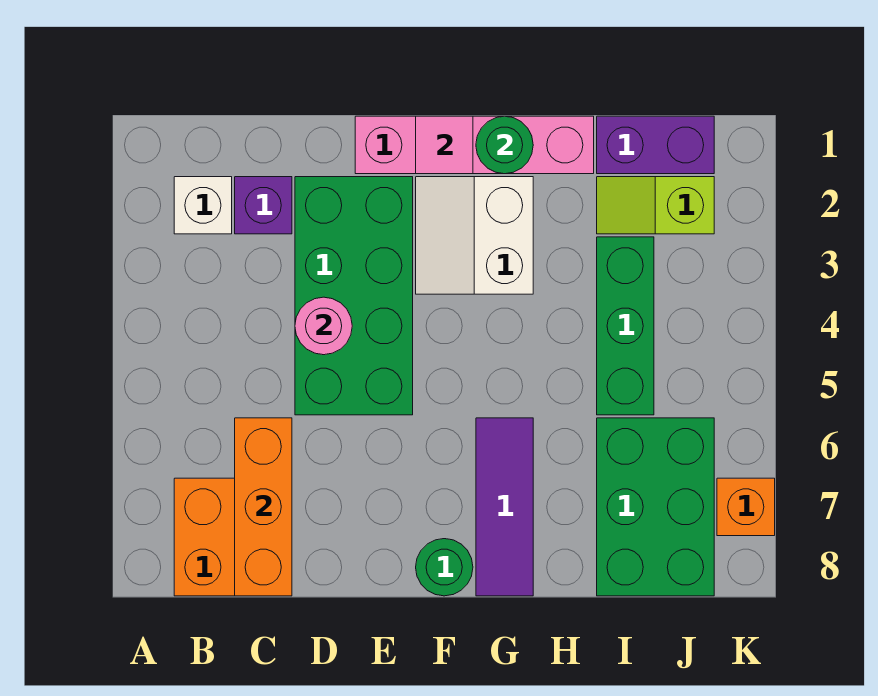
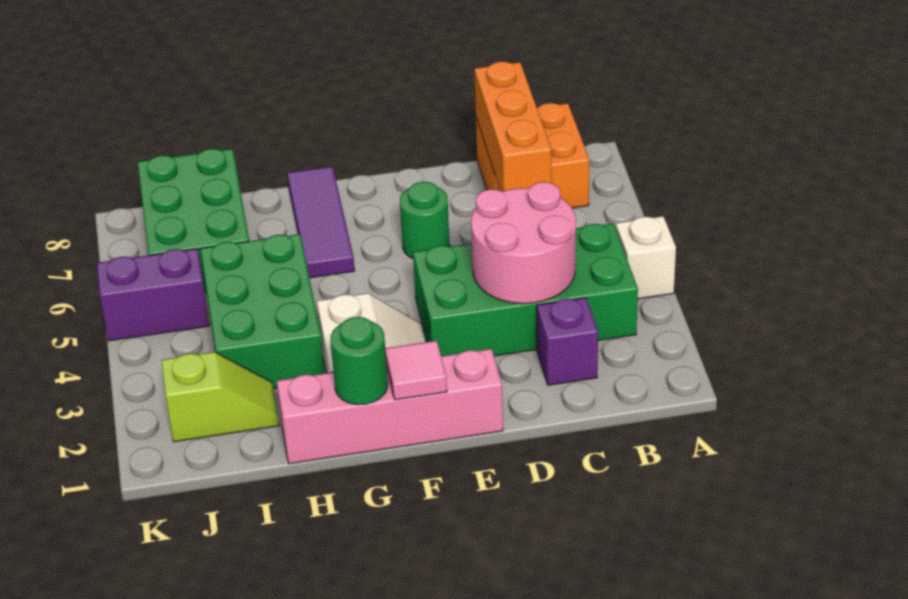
white 1x1 brick [174,177,232,234] -> white 1x1 brick moved to [616,216,676,299]
green 2x4 brick [295,177,413,415] -> green 2x4 brick turned to [413,223,638,356]
pink 1x1 round brick [295,297,352,355] -> pink 2x2 round brick [471,182,576,304]
green 1x1 round brick [416,539,473,596] -> green 1x1 round brick moved to [400,182,450,258]
purple 1x2 brick [597,116,714,174] -> purple 1x2 brick moved to [97,249,209,341]
green 1x3 brick [597,237,654,415] -> green 2x3 brick [200,234,325,389]
orange 1x1 brick [717,478,775,536] -> none

